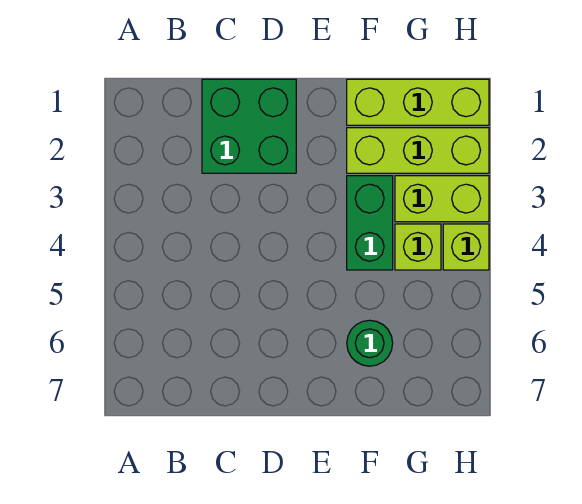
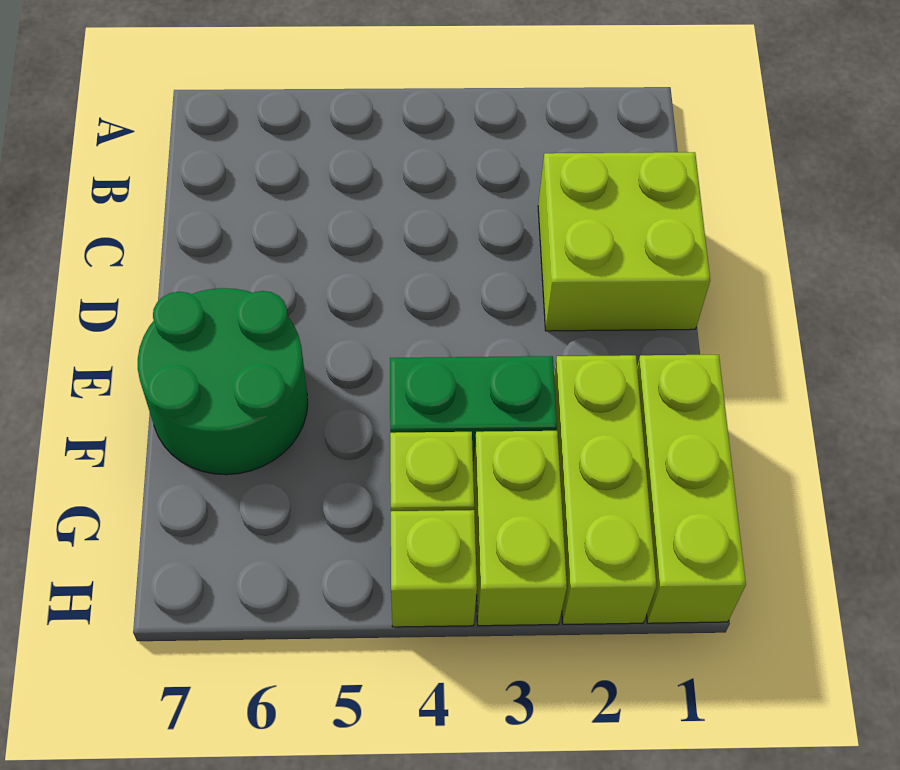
green 2x2 brick [202,79,296,173] -> lime 2x2 brick [538,152,710,331]
green 1x1 round brick [347,320,393,366] -> green 2x2 round brick [138,288,308,475]

